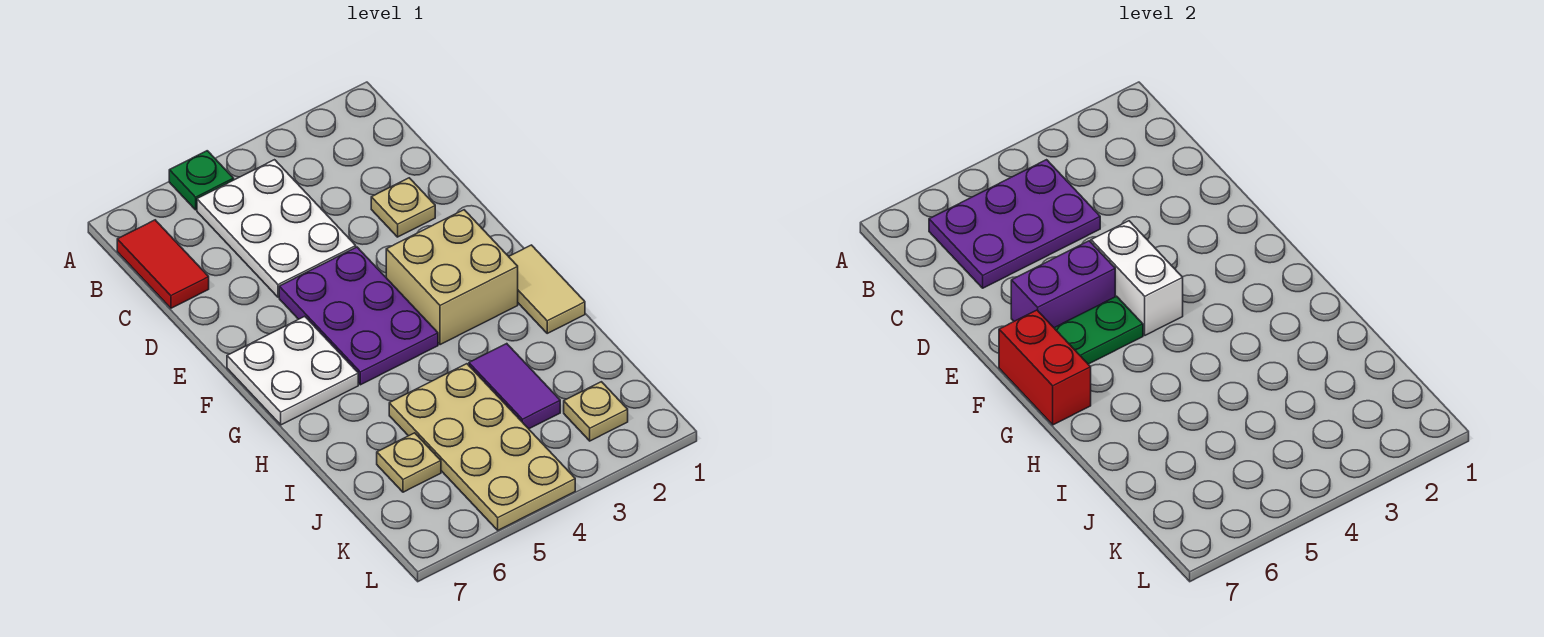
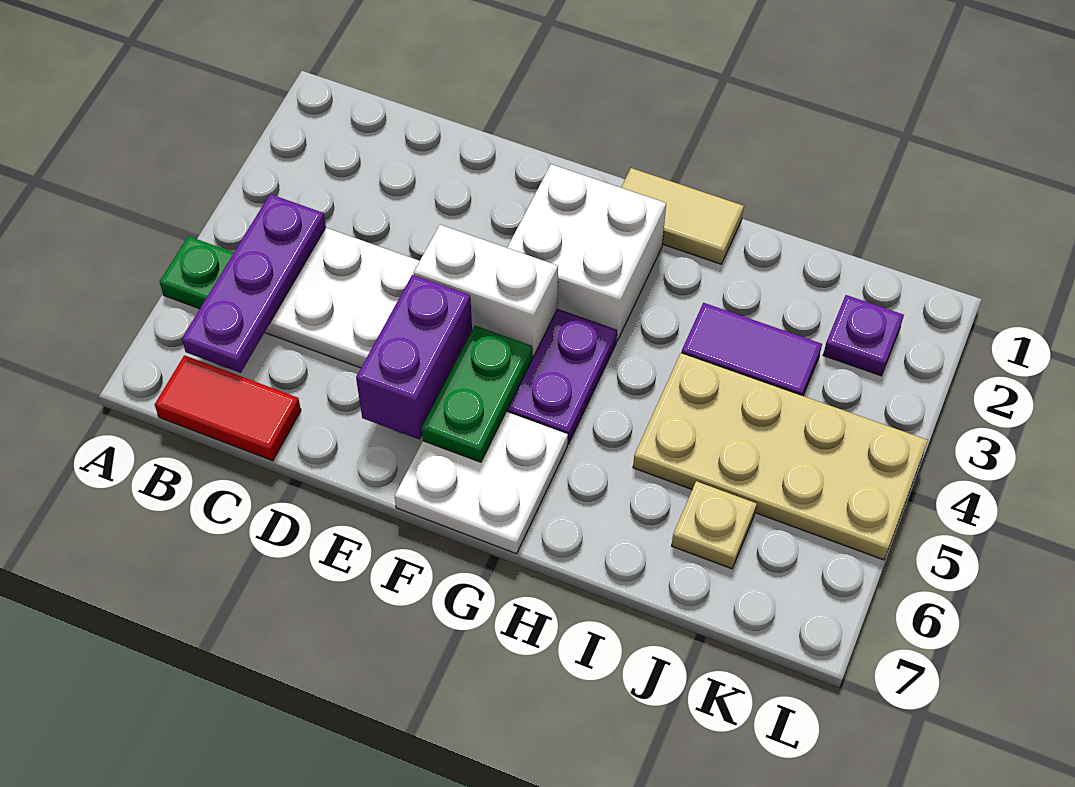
purple 2x3 plate [929,160,1100,288] -> purple 1x3 plate [182,194,326,373]
tan 1x1 plate [371,178,435,237] -> none
tan 2x2 brick [386,210,518,345] -> white 2x2 brick [507,164,666,341]
red 1x2 brick [999,310,1091,425] -> none
tan 1x1 plate [564,382,628,441] -> purple 1x1 plate [823,295,904,376]

